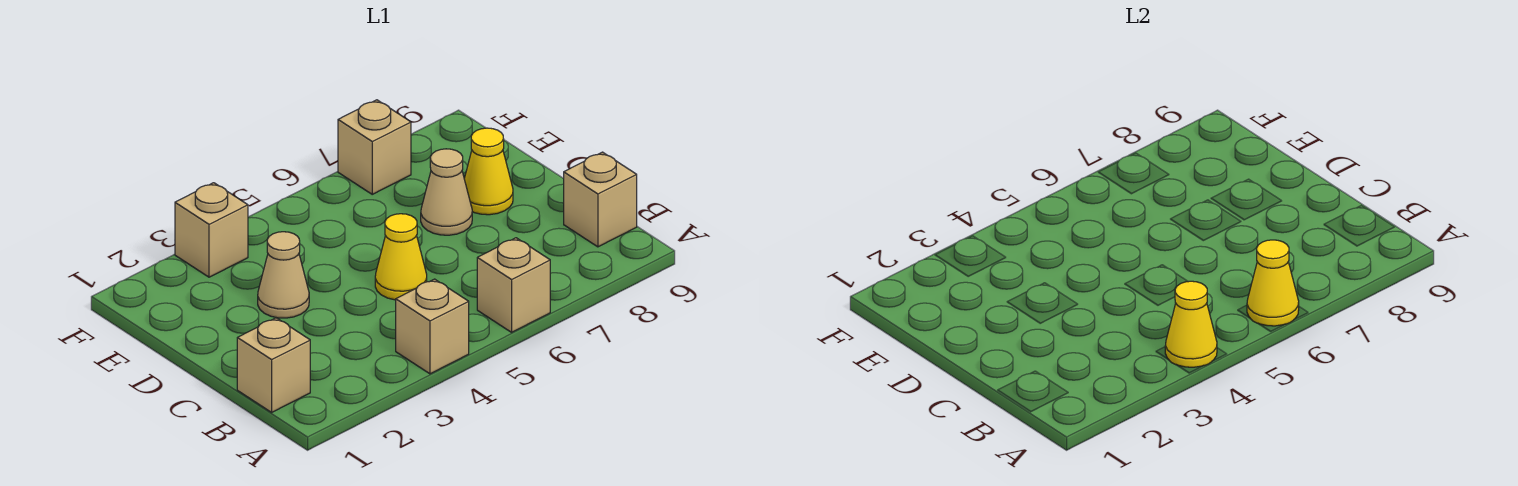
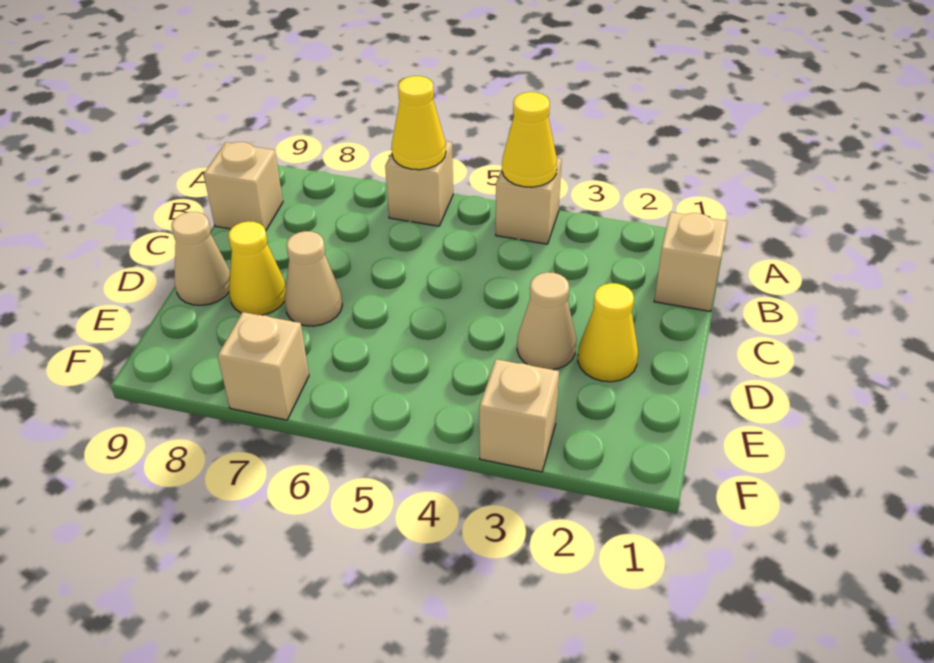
yellow 1x1 cone [375,214,427,300] -> yellow 1x1 cone moved to [578,283,638,382]
none -> tan 1x1 cone [171,212,230,305]

